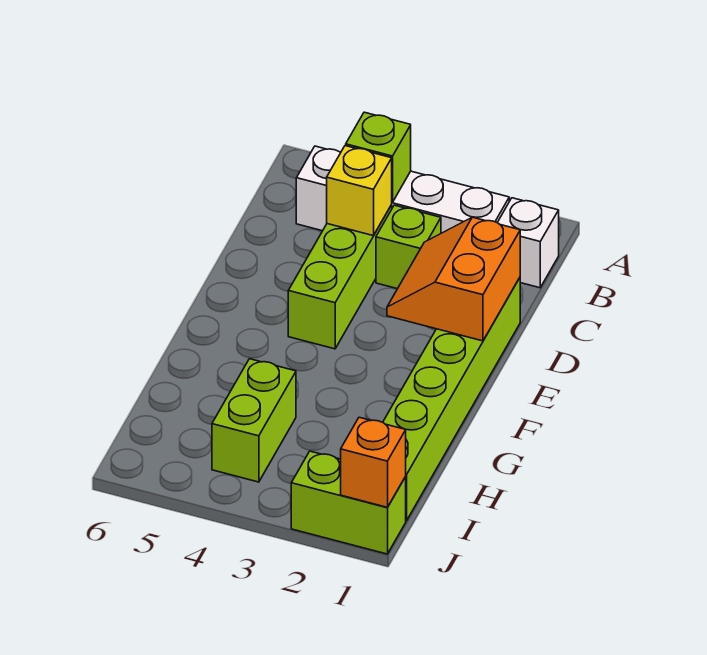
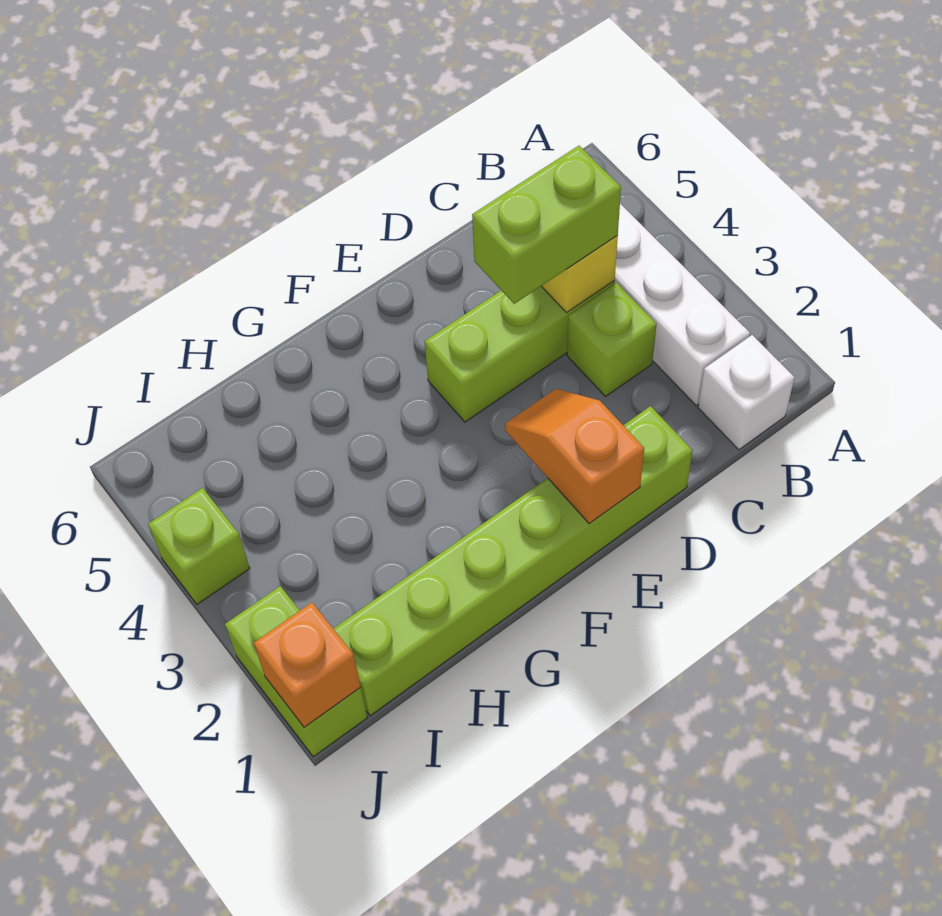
lime 1x1 brick [346,112,411,202] -> lime 1x1 brick moved to [148,488,250,604]
orange 2x2 slope [387,217,520,341] -> orange 1x2 slope [505,389,644,524]
lime 1x2 brick [212,359,296,482] -> lime 1x2 brick moved to [472,146,621,304]

